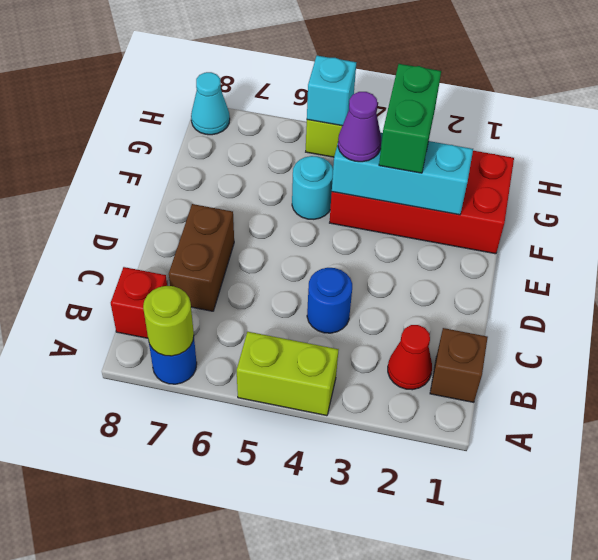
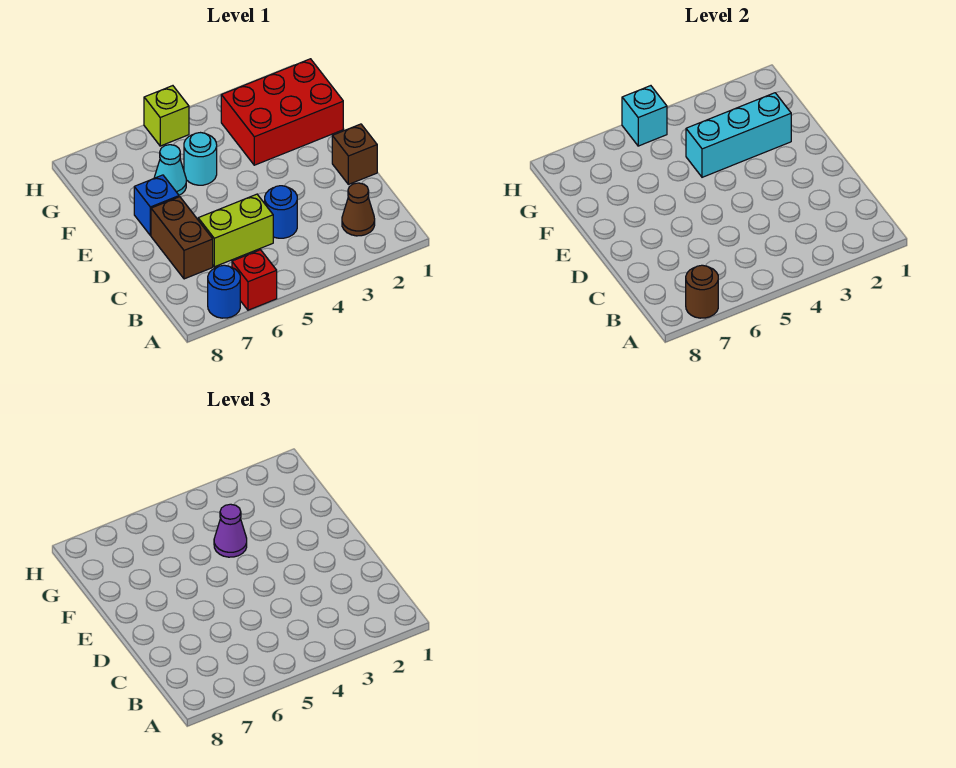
lime 1x2 brick [237,332,339,416] -> lime 1x2 brick moved to [198,194,273,267]
lime 1x1 round brick [143,286,194,356] -> brown 1x1 round brick [686,265,718,318]
brown 1x1 brick [430,328,488,402] -> brown 1x1 brick moved to [332,124,377,184]
red 1x1 cone [388,325,432,390] -> brown 1x1 cone [342,183,375,236]
red 1x1 brick [111,267,167,338] -> red 1x1 brick moved to [232,250,277,310]
none -> blue 1x1 brick [134,175,179,235]
red 2x4 brick [330,151,514,254] -> red 2x3 brick [221,59,343,165]
green 1x2 brick [379,64,441,173] -> none
cyan 1x1 cone [191,72,230,135] -> cyan 1x1 cone moved to [154,145,186,195]

